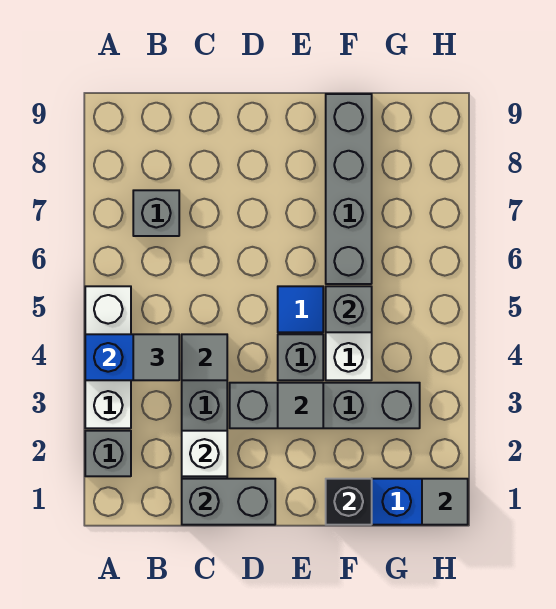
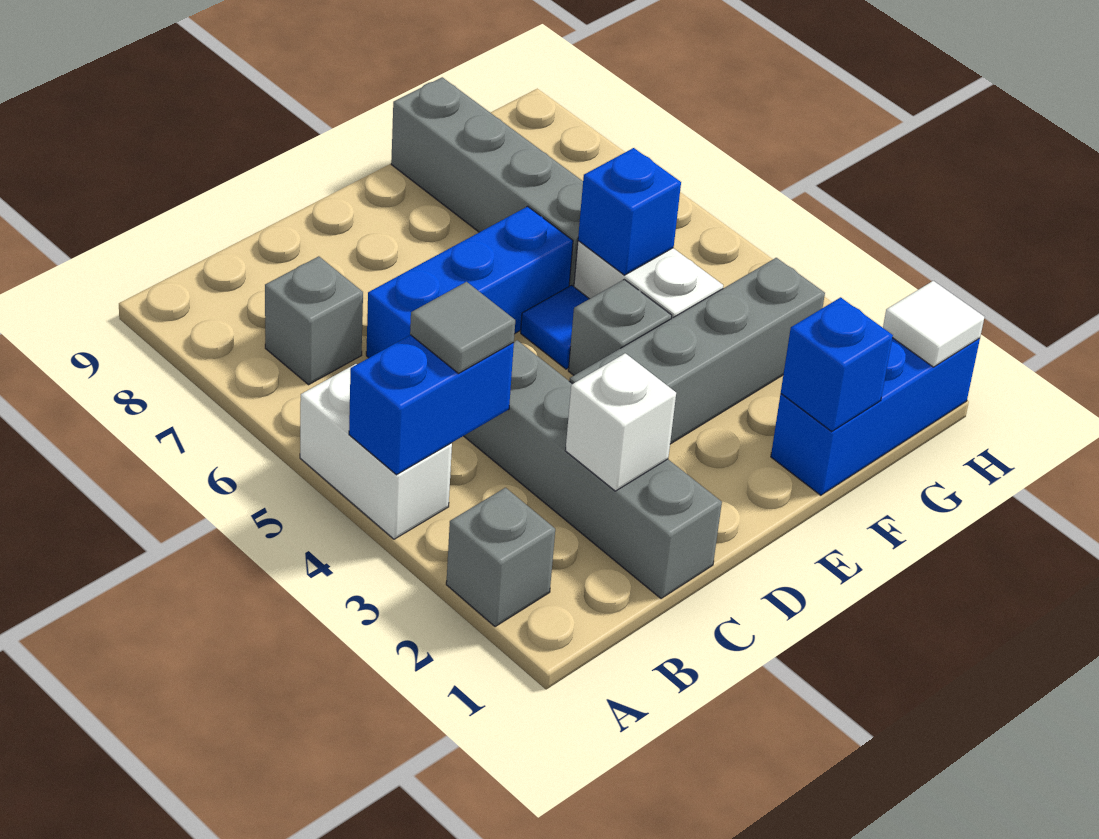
white 1x3 brick [85,286,131,428] -> white 1x2 brick [300,364,452,539]
grey 1x2 brick [182,479,275,525] -> none
grey 1x1 tile [182,334,227,380] -> none
none -> blue 1x3 brick [366,206,573,358]
grey 1x1 tile [278,383,323,428] -> none
black 1x1 brick [326,479,372,525] -> blue 1x1 brick [781,297,893,431]
grey 1x1 brick [326,286,372,332] -> blue 1x1 brick [578,148,681,275]
grey 1x1 tile [422,479,468,525] -> white 1x1 tile [883,281,984,367]

